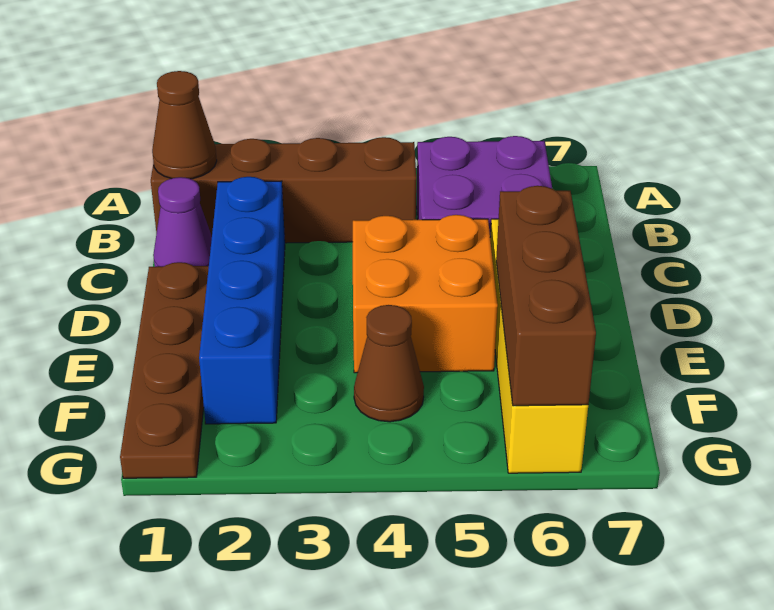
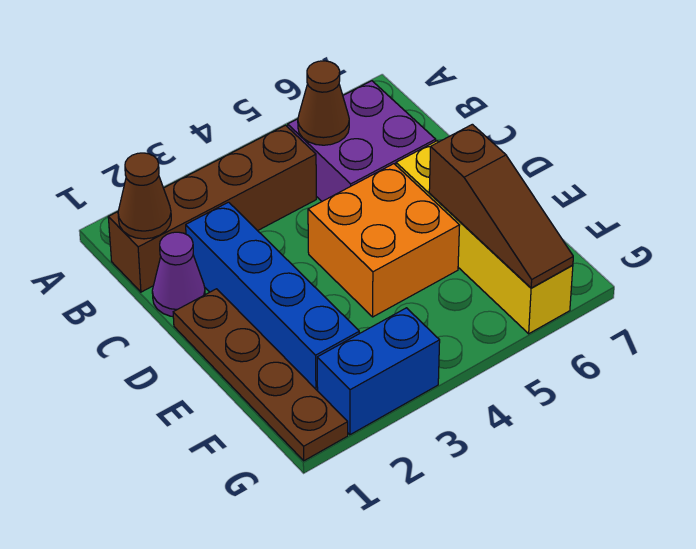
brown 1x3 brick [496,186,596,406] -> brown 1x3 slope [429,124,573,288]
brown 1x1 cone [354,305,424,422] -> brown 1x1 cone moved to [298,61,349,145]
none -> blue 1x2 brick [317,308,440,435]

